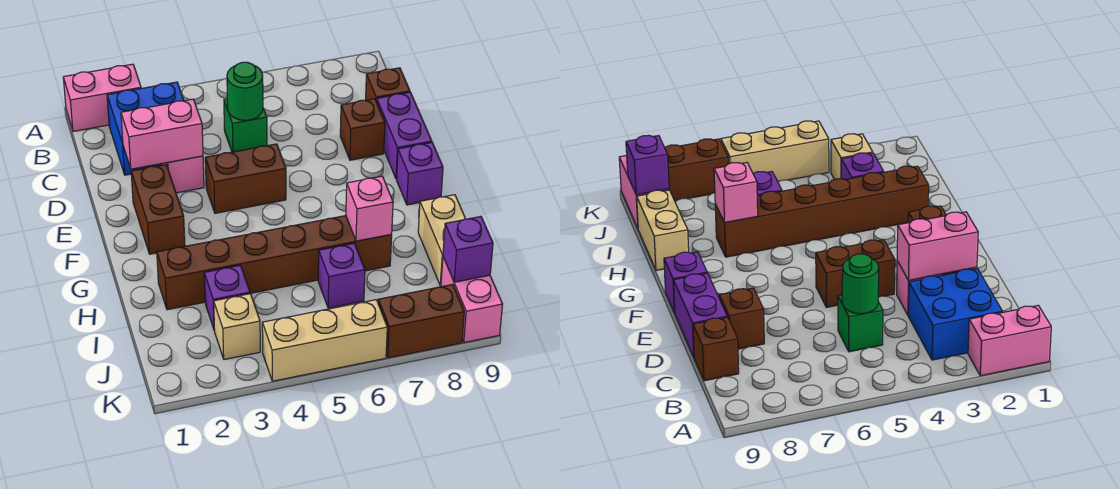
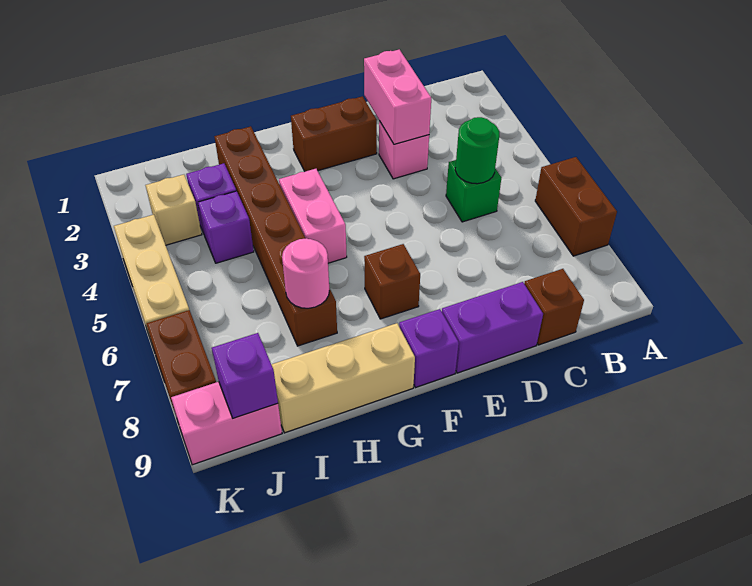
pink 1x2 brick [63,64,141,131] -> pink 1x2 brick moved to [279,169,347,263]
blue 2x2 brick [107,82,184,175] -> none
brown 1x1 brick [340,99,385,160] -> brown 1x1 brick moved to [364,244,420,319]
brown 1x2 brick [205,144,286,213] -> brown 1x2 brick moved to [535,157,617,256]
pink 1x1 brick [346,176,393,241] -> pink 1x1 round brick [282,238,329,308]
tan 1x2 brick [418,195,465,286] -> tan 1x3 brick [271,323,415,433]
purple 1x1 brick [318,243,365,308] -> purple 1x1 brick moved to [198,191,254,263]

